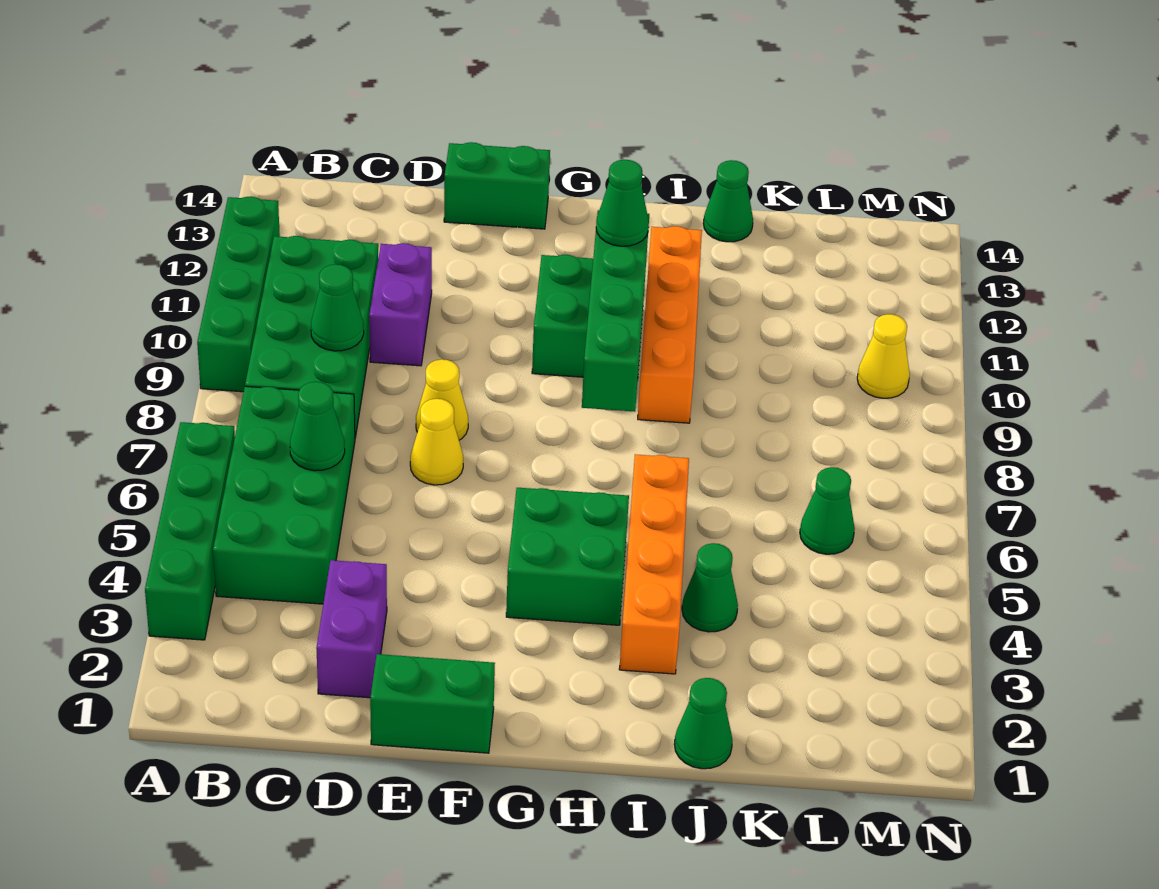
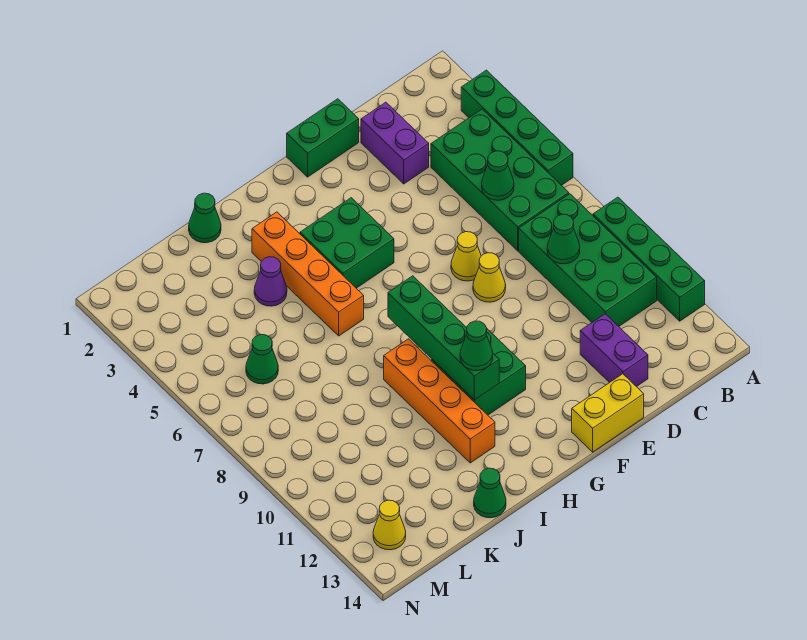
purple 1x2 brick [369,243,432,366] -> purple 1x2 brick moved to [580,314,648,387]
green 1x2 brick [444,142,550,229] -> yellow 1x2 brick [572,374,644,452]
green 1x1 cone [682,543,738,632] -> purple 1x1 cone [254,257,287,306]
yellow 1x1 cone [857,314,910,398] -> yellow 1x1 cone moved to [373,500,406,550]

